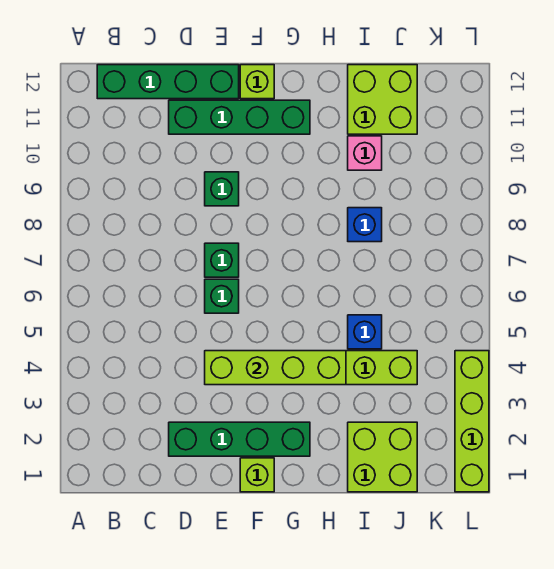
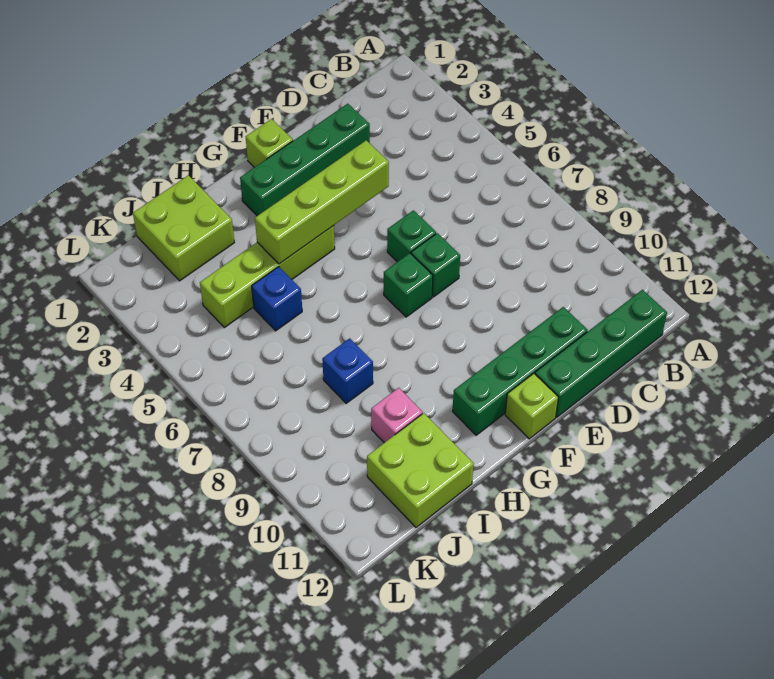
green 1x1 brick [205,172,239,206] -> green 1x1 brick moved to [384,253,433,317]
lime 1x4 brick [455,351,489,492] -> none

